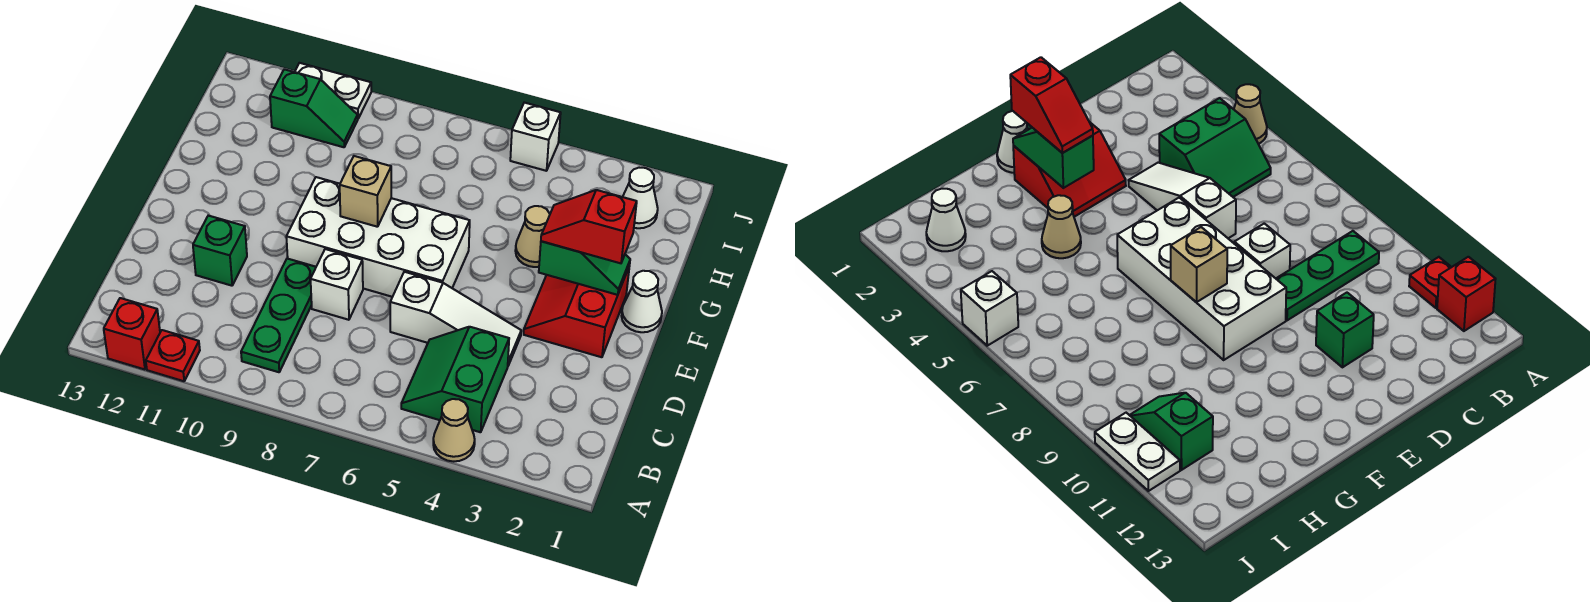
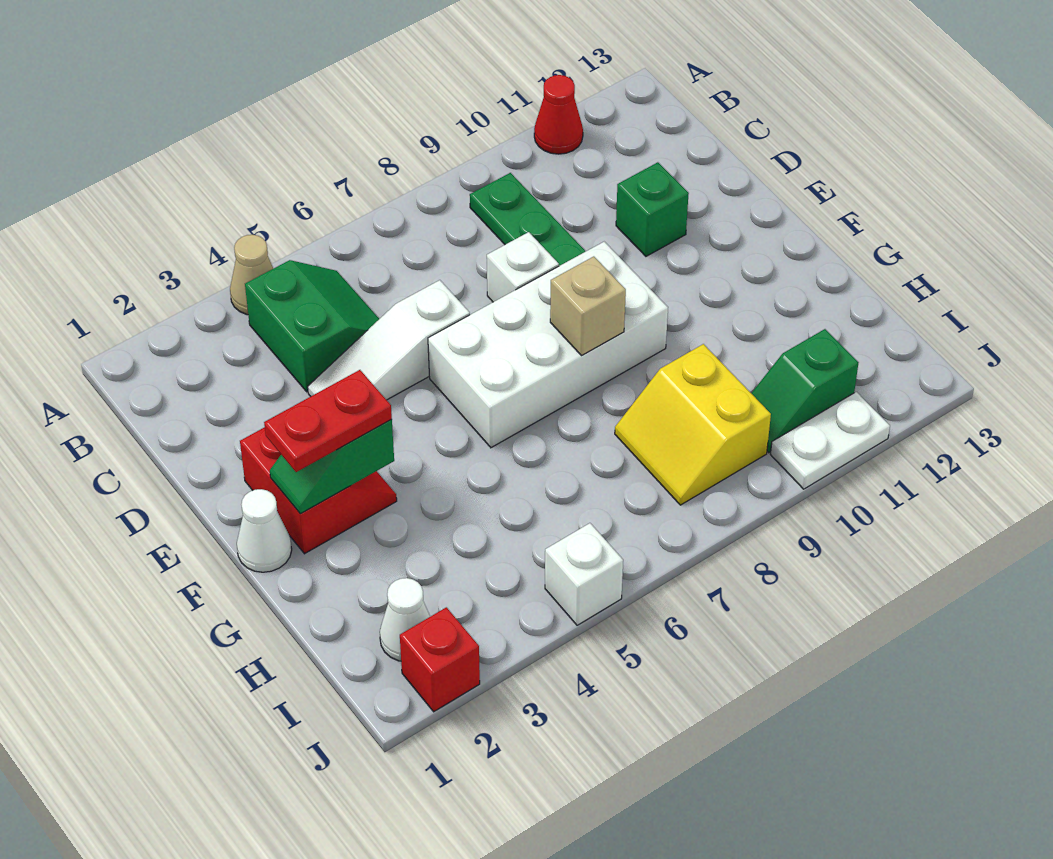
red 1x1 plate [146,330,200,381] -> red 1x1 cone [534,75,583,154]
red 1x1 brick [104,298,160,370] -> red 1x1 brick moved to [400,607,480,712]
red 1x2 slope [541,190,637,263] -> red 1x2 plate [264,370,392,472]
tan 1x1 cone [515,206,550,267] -> none
none -> yellow 2x2 slope [615,344,771,505]

